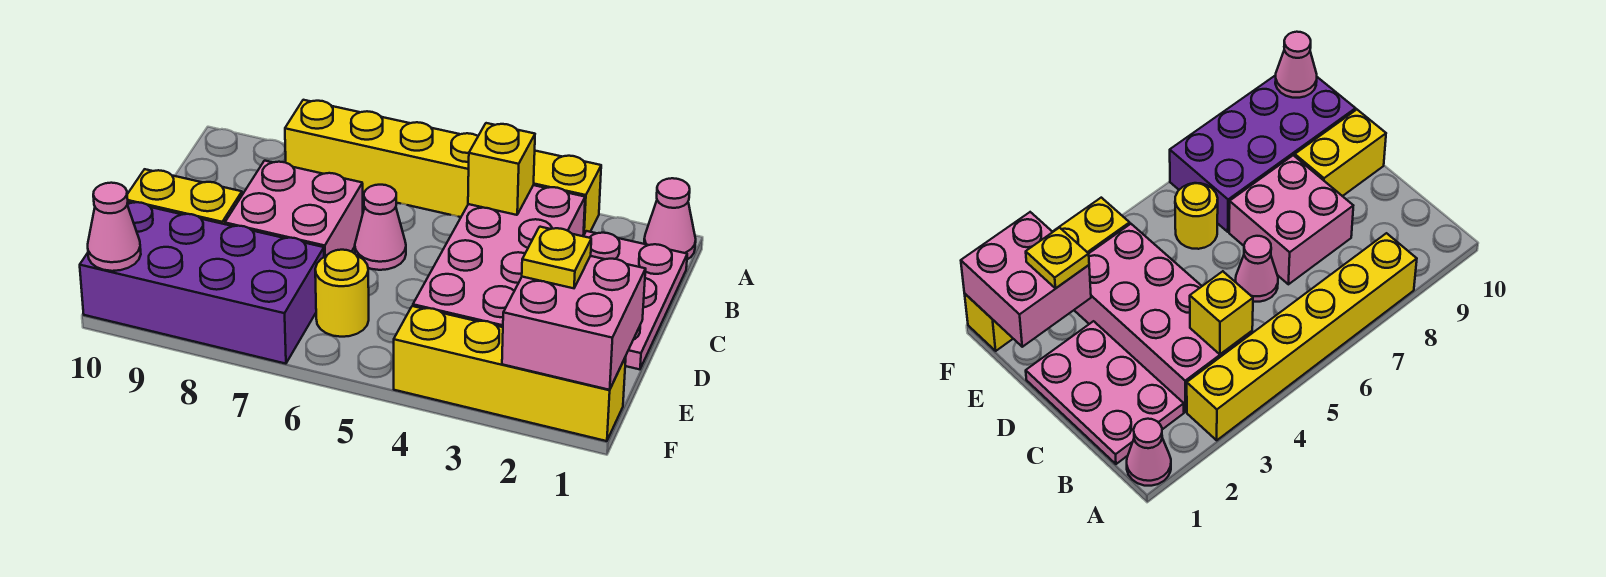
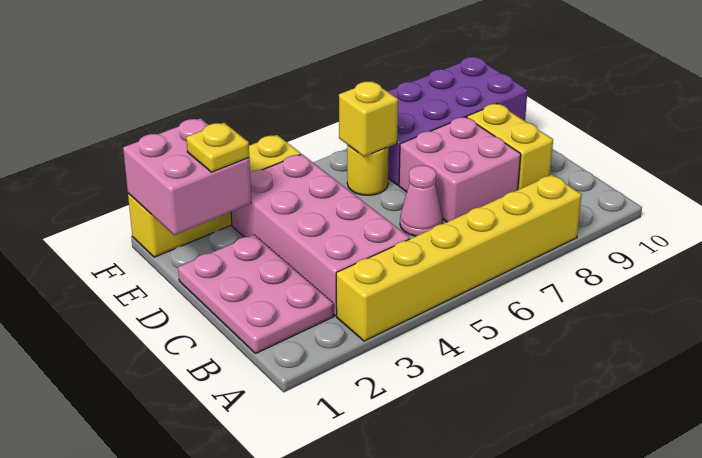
pink 1x1 cone [644,178,696,259] -> none
yellow 1x1 brick [468,123,535,215] -> yellow 1x1 brick moved to [339,81,398,157]
yellow 1x2 brick [127,169,242,224] -> yellow 1x2 brick turned to [467,104,553,190]
pink 1x1 cone [88,183,141,271] -> none

